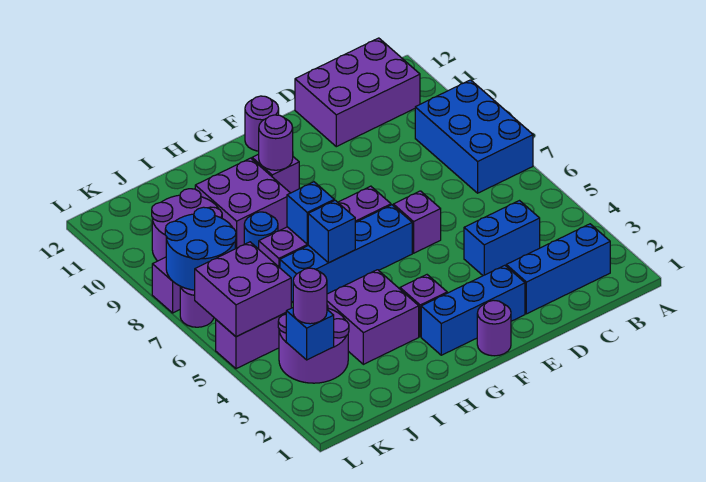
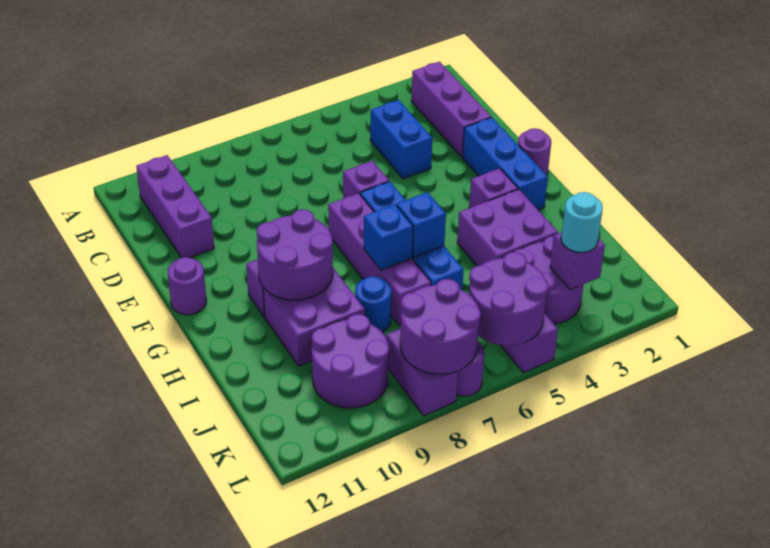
blue 2x3 brick [415,80,533,193] -> none
blue 1x3 brick [506,224,610,314] -> purple 1x3 brick [411,62,491,157]
purple 2x3 brick [295,38,420,147] -> purple 1x3 brick [136,155,214,258]
purple 1x1 round brick [259,115,293,170] -> purple 2x2 round brick [257,209,333,300]
blue 1x1 brick [286,308,334,360] -> purple 1x1 brick [550,232,605,290]
purple 1x1 round brick [293,268,327,324] -> cyan 1x1 round brick [561,192,603,252]
purple 2x2 brick [195,242,291,337] -> purple 2x2 round brick [469,252,549,346]
blue 2x2 round brick [165,207,236,290] -> purple 2x2 round brick [400,279,481,374]

